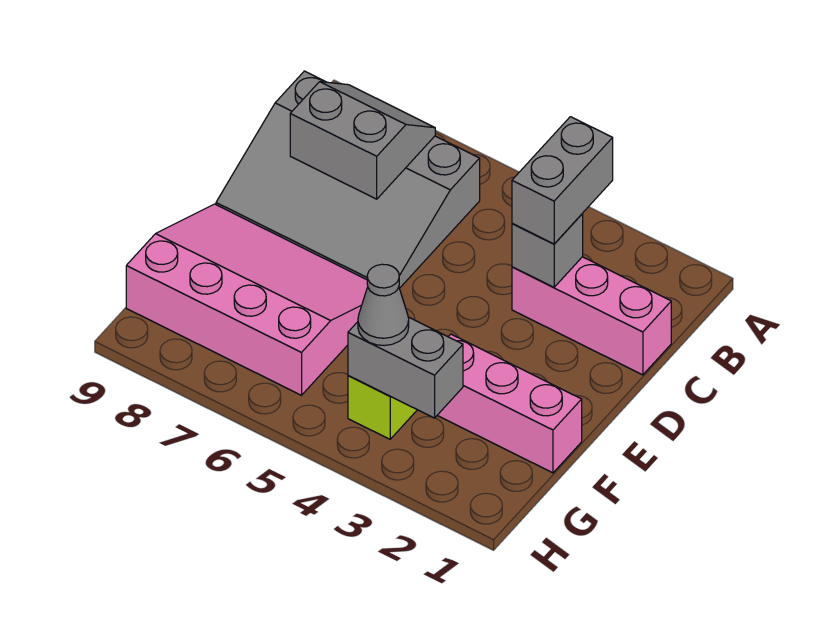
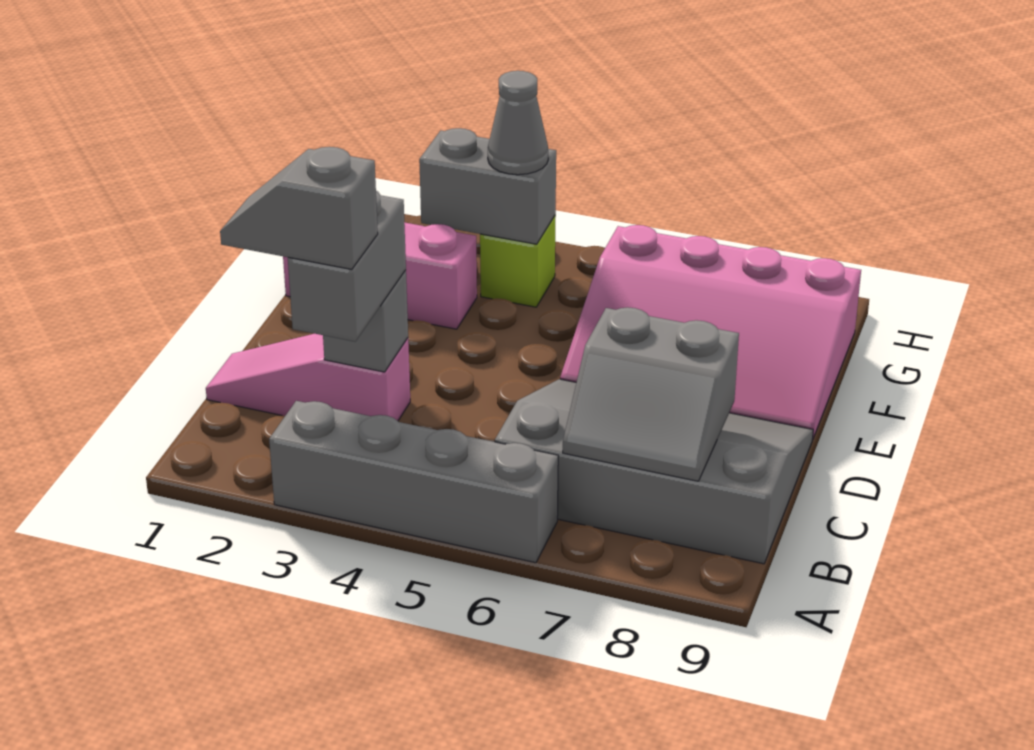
none -> grey 1x4 brick [269,401,558,563]
none -> grey 1x2 slope [220,147,378,269]
pink 1x3 brick [512,257,671,375] -> pink 1x3 slope [206,334,410,421]

